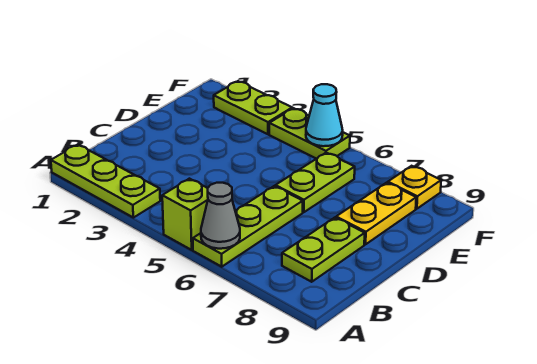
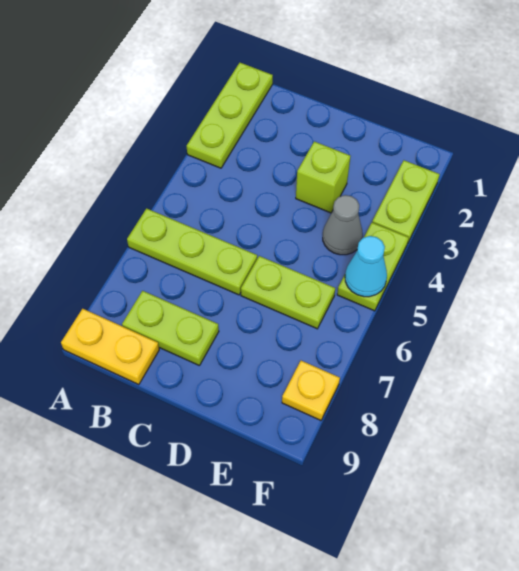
lime 1x1 brick [162,179,208,250] -> lime 1x1 brick moved to [296,141,351,213]
grey 1x1 cone [201,183,240,249] -> grey 1x1 cone moved to [323,195,363,255]
yellow 1x2 plate [336,183,416,244] -> yellow 1x2 plate moved to [61,309,159,385]

